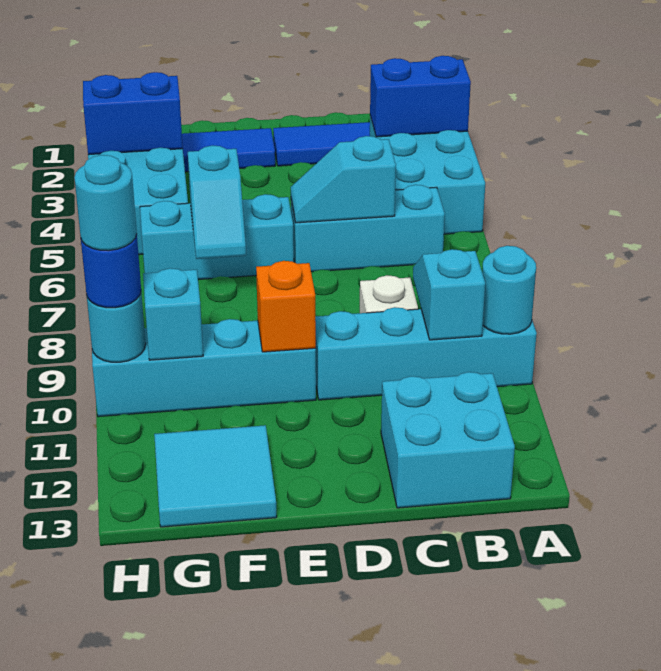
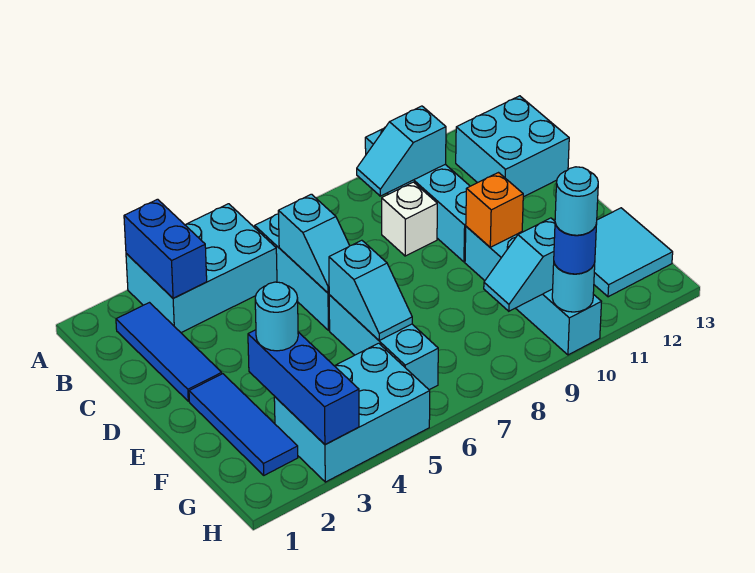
cyan 1x1 round brick [482,246,536,334] -> cyan 1x1 round brick moved to [255,282,298,351]
cyan 1x2 slope [188,145,246,259] -> cyan 1x2 slope turned to [329,240,412,340]
blue 1x2 brick [83,72,183,155] -> blue 1x3 brick [248,330,359,445]

